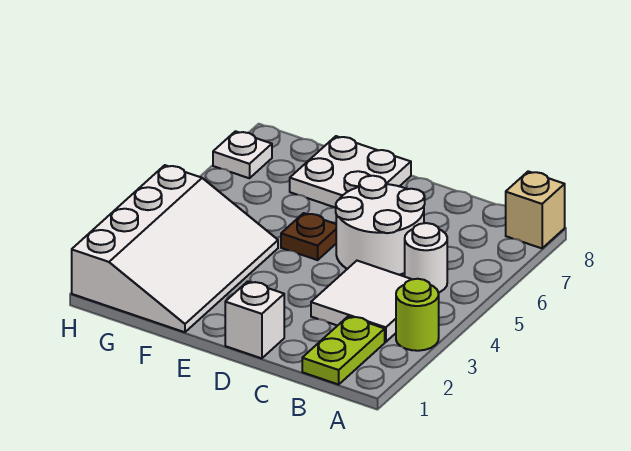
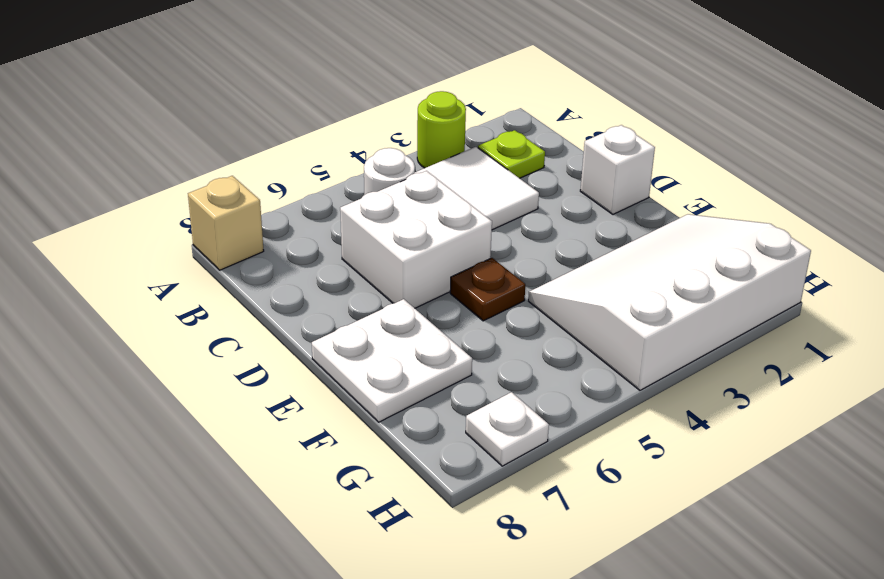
lime 1x2 plate [302,316,385,384] -> lime 1x1 plate [478,130,545,178]
white 2x2 round brick [336,176,425,275] -> white 2x2 brick [340,171,492,308]

